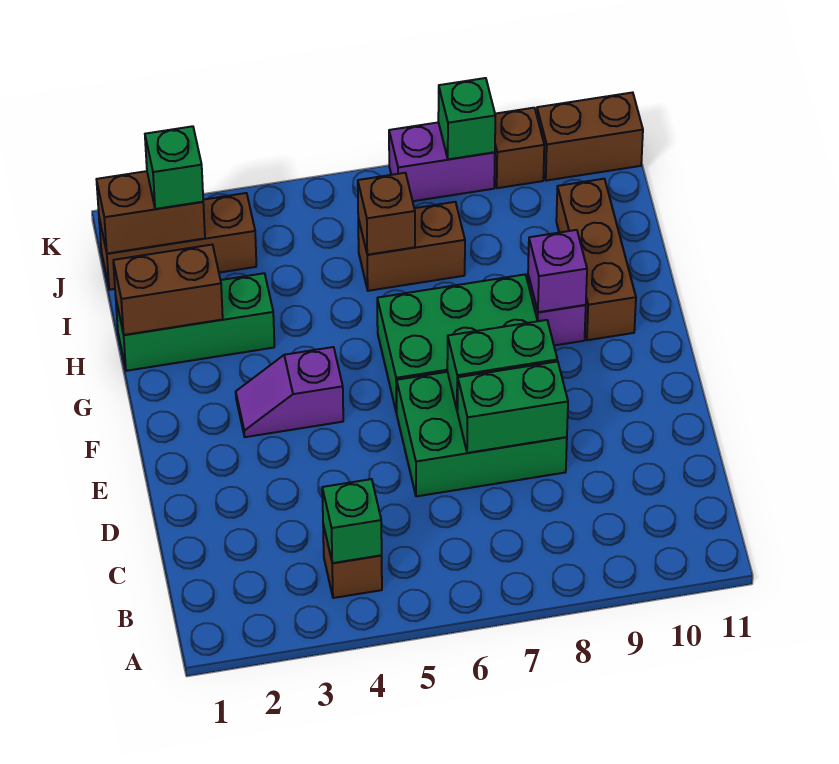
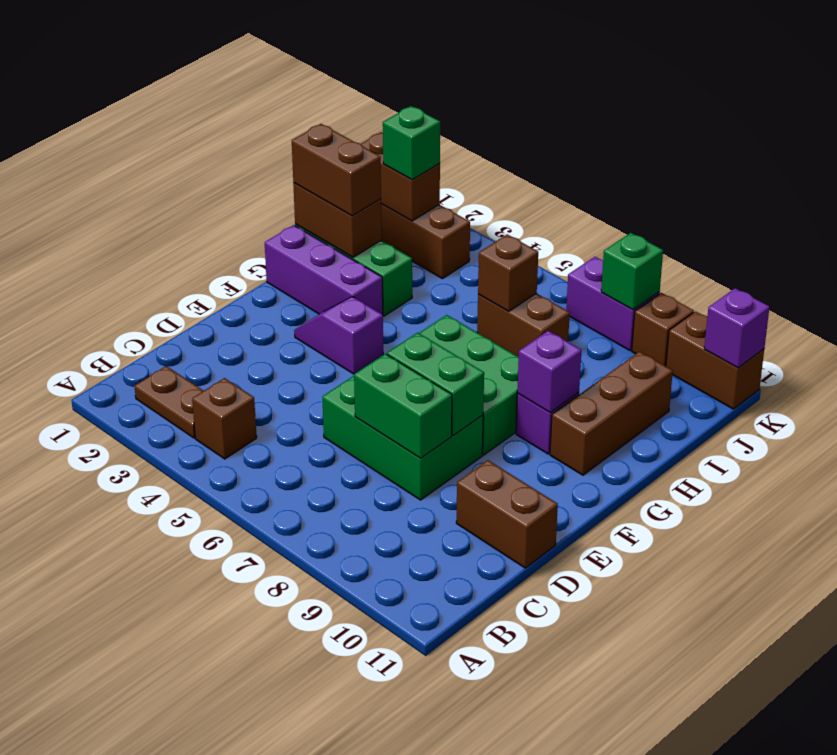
none -> brown 1x2 plate [134,366,203,438]
green 1x1 brick [322,479,382,563] -> none
none -> brown 1x2 brick [456,460,558,568]
none -> purple 1x3 brick [265,225,383,314]
none -> brown 1x2 brick [292,124,381,216]
none -> purple 1x1 brick [704,288,769,368]

